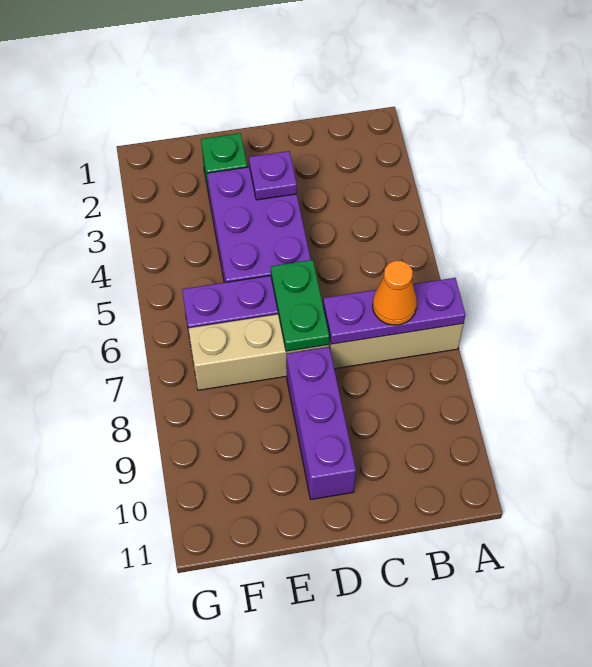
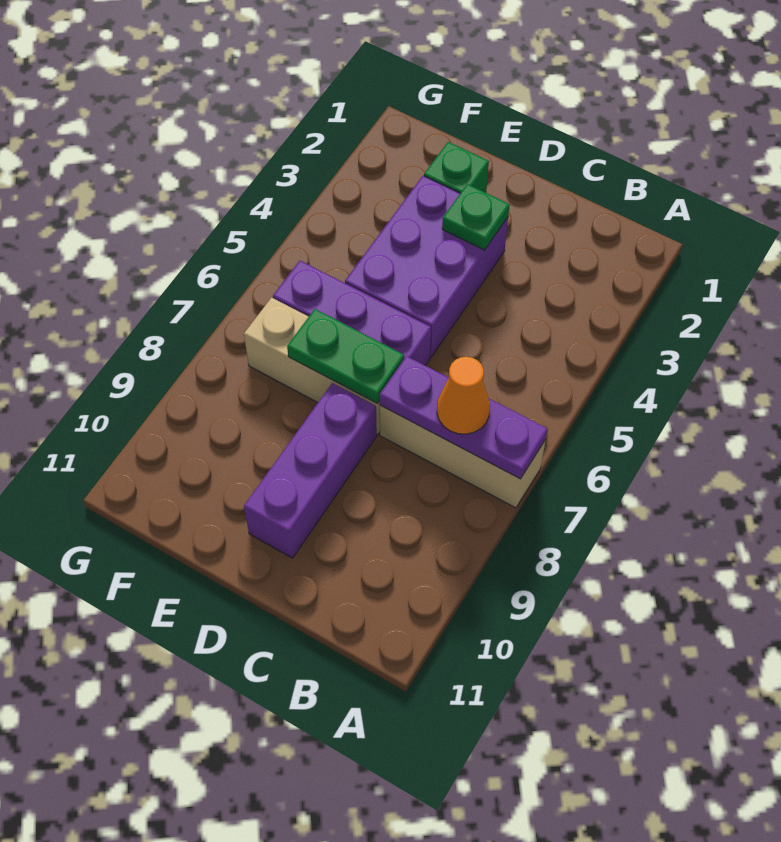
purple 1x1 plate [249,151,297,200] -> green 1x1 plate [442,184,510,250]
green 1x2 plate [271,260,329,351] -> green 1x2 plate turned to [287,309,404,403]

